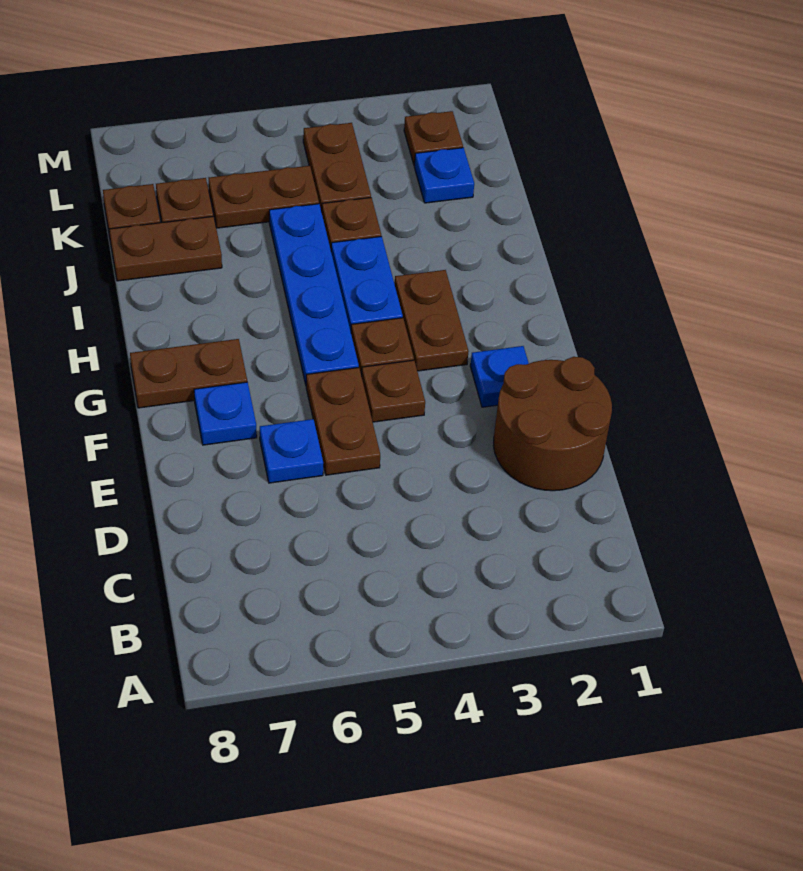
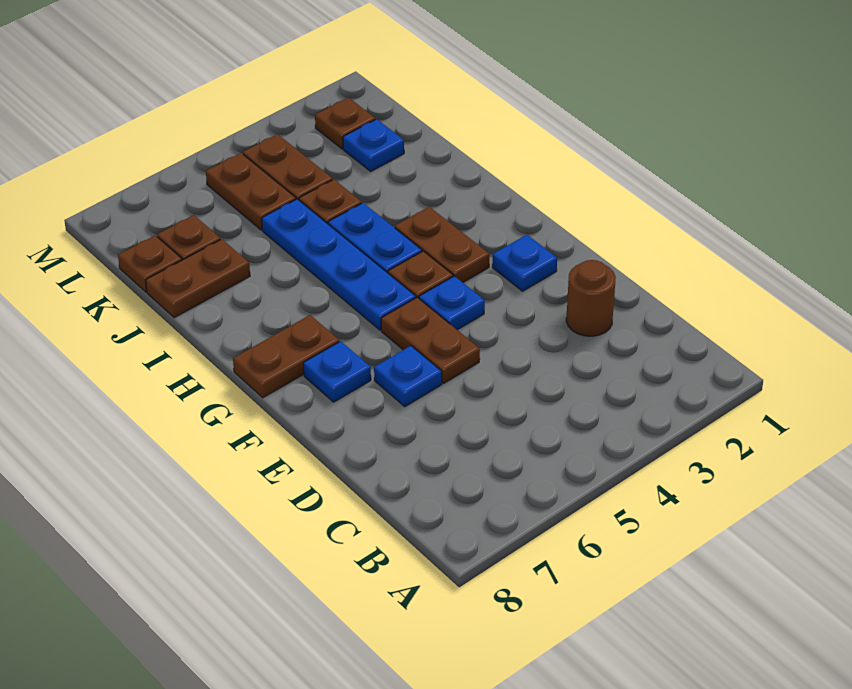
brown 2x2 round brick [493,357,612,491] -> brown 1x1 round brick [566,260,616,336]
brown 1x1 plate [362,360,425,422] -> blue 1x1 plate [419,276,485,330]
brown 1x2 plate [209,166,319,228] -> brown 1x2 plate turned to [206,153,296,230]

